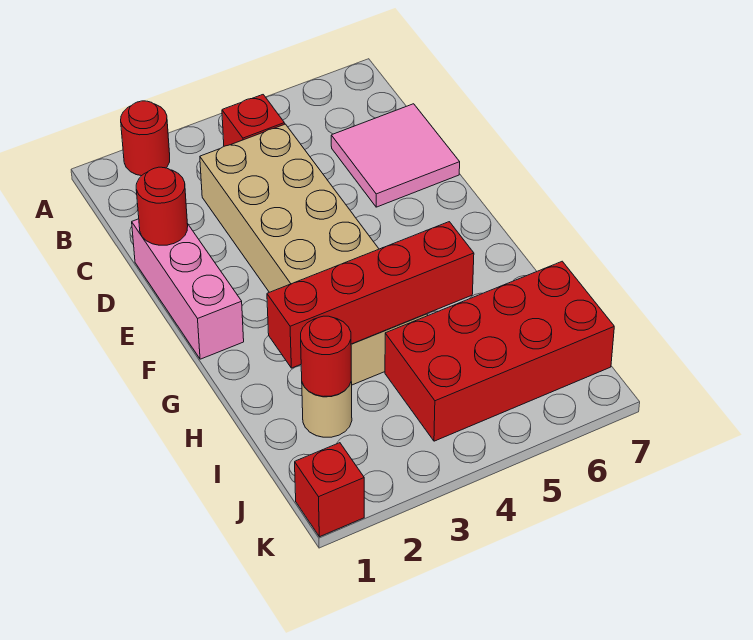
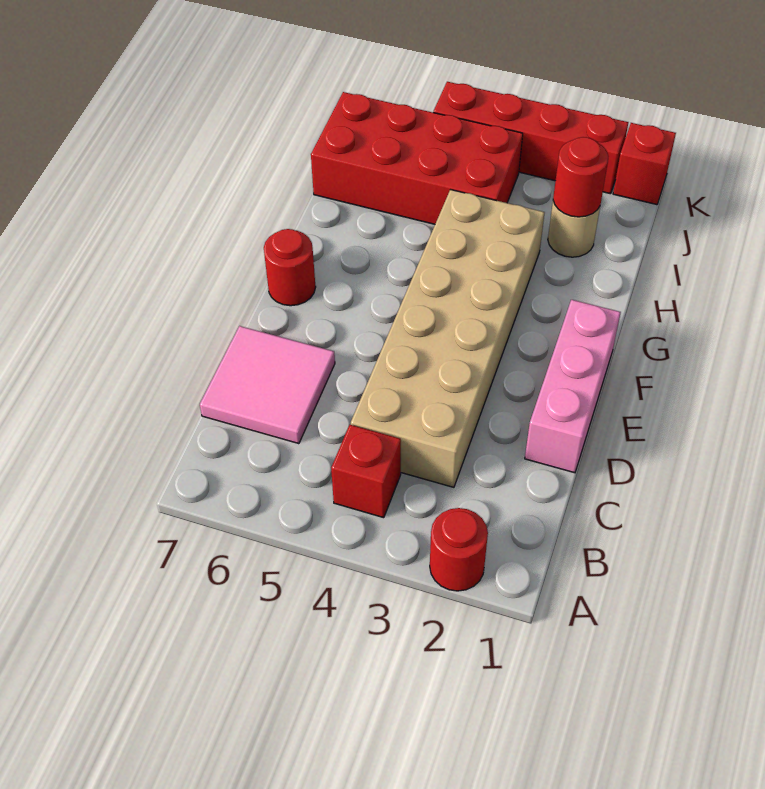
red 1x1 round brick [136,167,188,245] -> red 1x1 round brick moved to [264,229,316,306]
red 1x4 brick [267,222,474,368] -> red 1x4 brick moved to [433,82,628,194]

